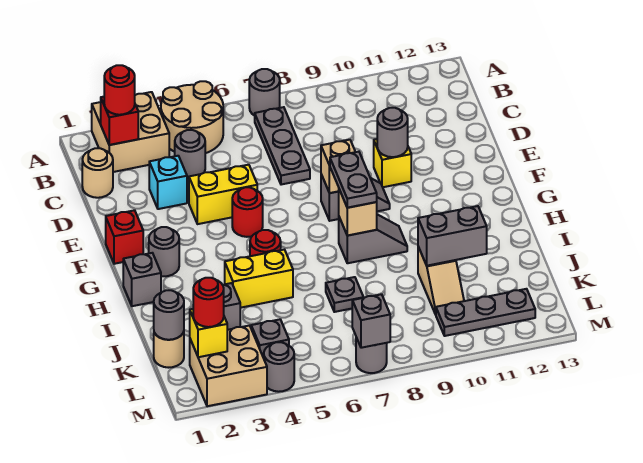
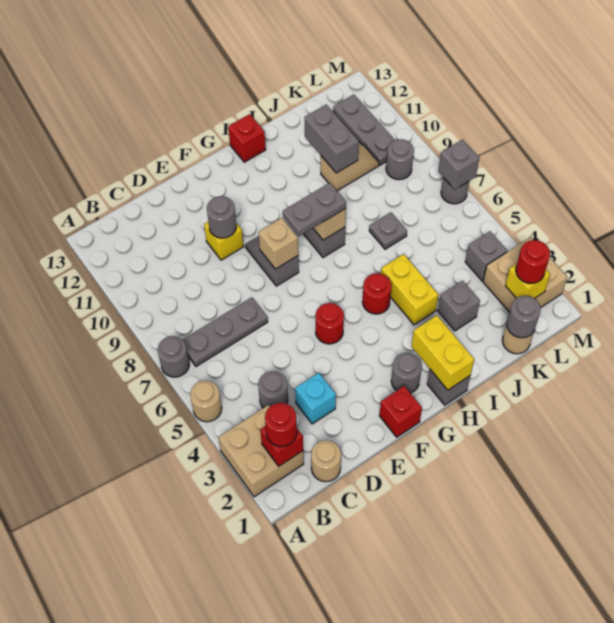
tan 2x2 round brick [161,81,223,153] -> tan 1x1 round brick [190,381,222,422]
yellow 1x2 brick [189,165,257,224] -> yellow 1x2 brick moved to [411,316,474,390]
none -> red 1x1 brick [228,114,266,162]
grey 1x1 round brick [264,342,294,392] -> grey 1x1 round brick moved to [386,139,414,180]

